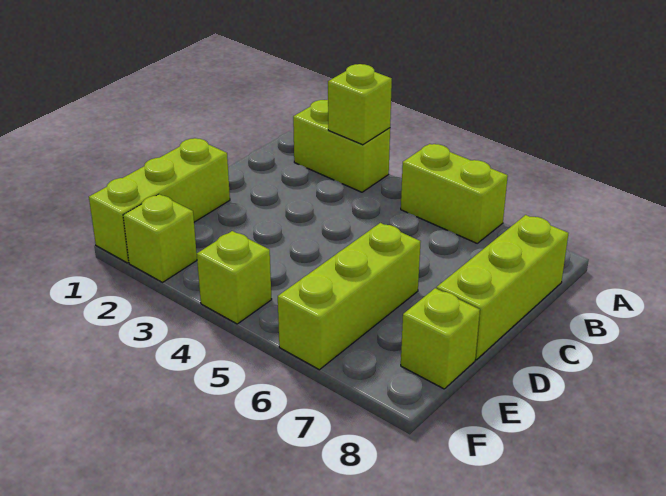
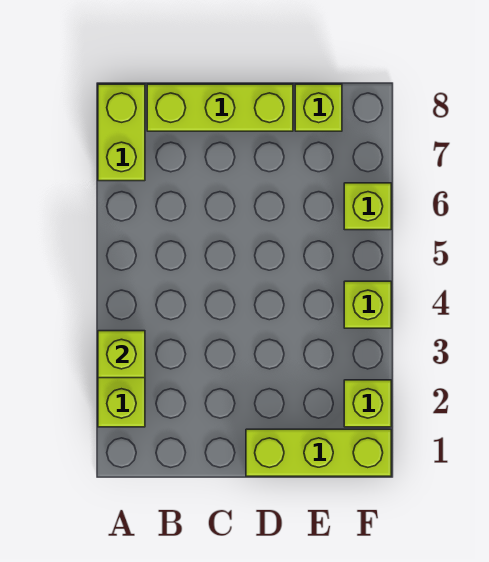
lime 1x2 brick [401,144,508,243] -> lime 1x2 brick moved to [98,84,145,181]
lime 1x3 brick [278,223,421,370] -> lime 1x1 brick [344,183,391,230]

